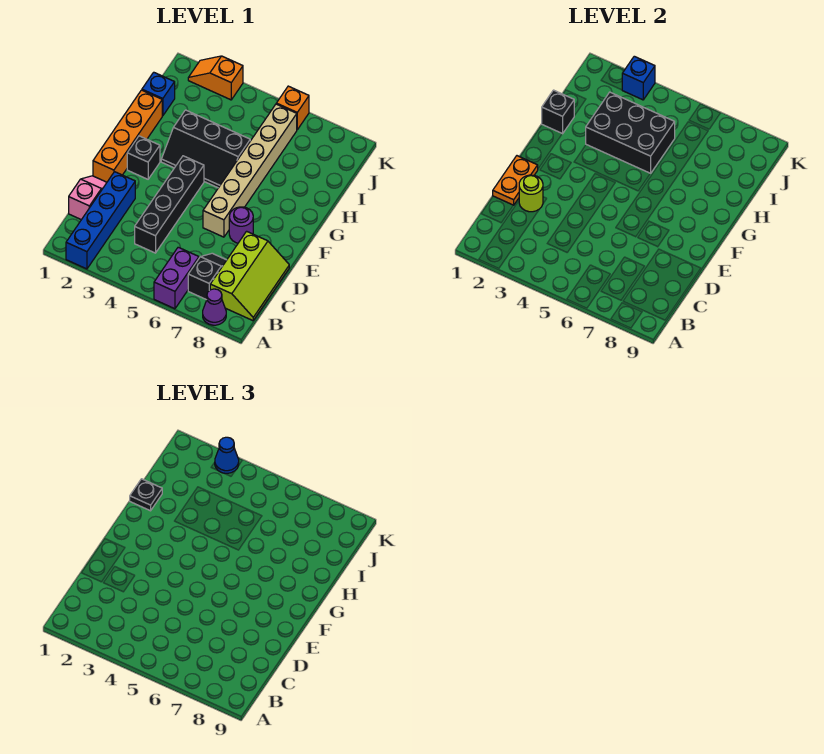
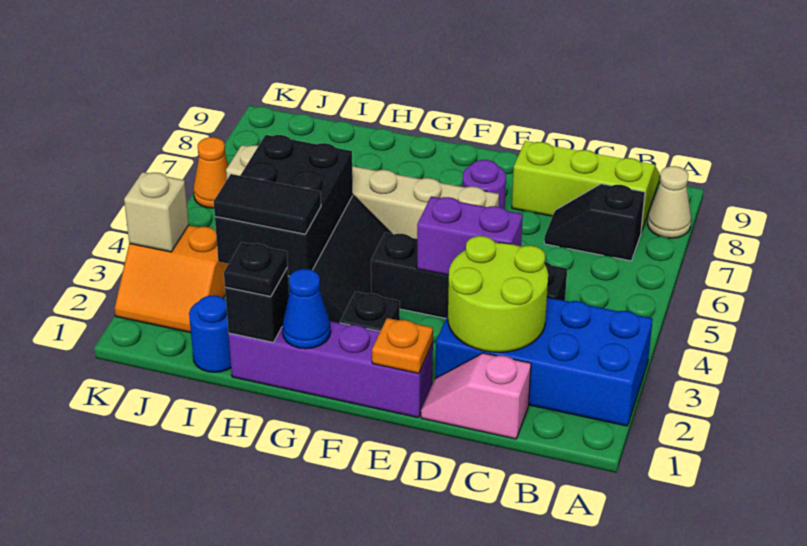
blue 1x4 brick [66,172,135,269] -> blue 2x4 brick [435,297,653,426]
purple 1x2 brick [154,247,199,309] -> purple 1x2 brick moved to [417,196,523,275]
purple 1x1 cone [203,289,226,325] -> tan 1x1 cone [647,166,691,238]
orange 1x2 plate [493,156,538,205] -> orange 1x1 plate [372,318,433,374]
lime 1x1 round brick [519,175,543,212] -> lime 2x2 round brick [448,236,548,352]
orange 1x4 brick [93,90,162,182] -> purple 1x4 brick [229,321,433,418]
none -> black 1x2 tile [214,174,321,234]
blue 1x1 brick [142,72,175,116] -> blue 1x1 round brick [189,295,231,372]
orange 1x2 slope [188,56,243,100] -> orange 2x2 slope [115,225,228,333]
blue 1x1 brick [622,56,655,100] -> tan 1x1 brick [124,172,189,252]
blue 1x1 cone [215,437,239,473] -> blue 1x1 cone moved to [282,269,331,349]
orange 1x1 brick [276,86,309,130] -> orange 1x1 cone [193,137,229,208]

